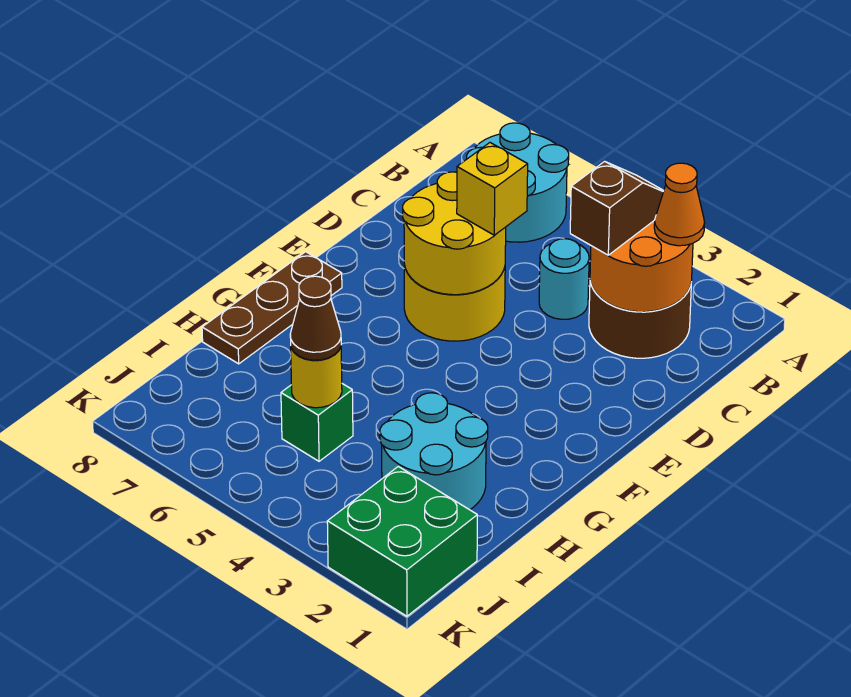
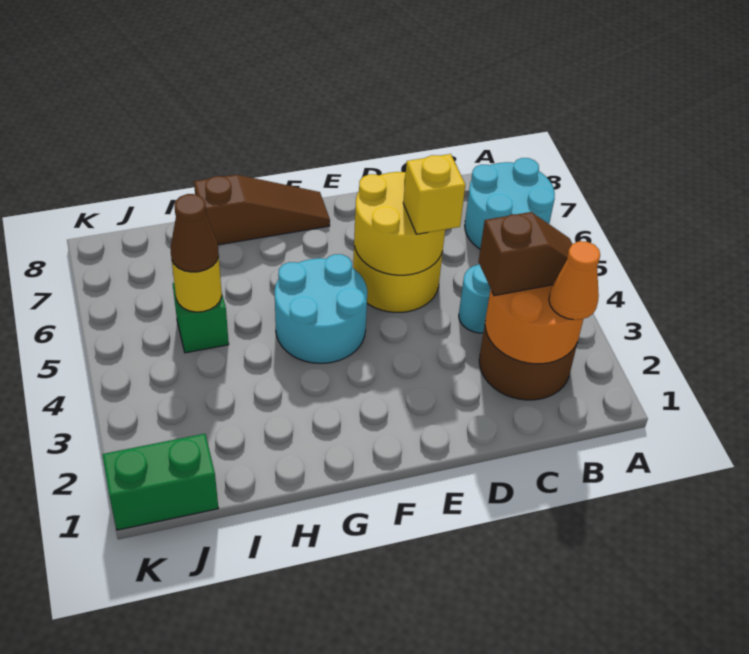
brown 1x3 plate [202,252,342,364] -> brown 1x3 slope [194,175,330,245]
cyan 2x2 round brick [380,393,488,510] -> cyan 2x2 round brick moved to [275,254,367,363]
green 2x2 brick [327,466,477,616] -> green 1x2 brick [102,434,218,530]

